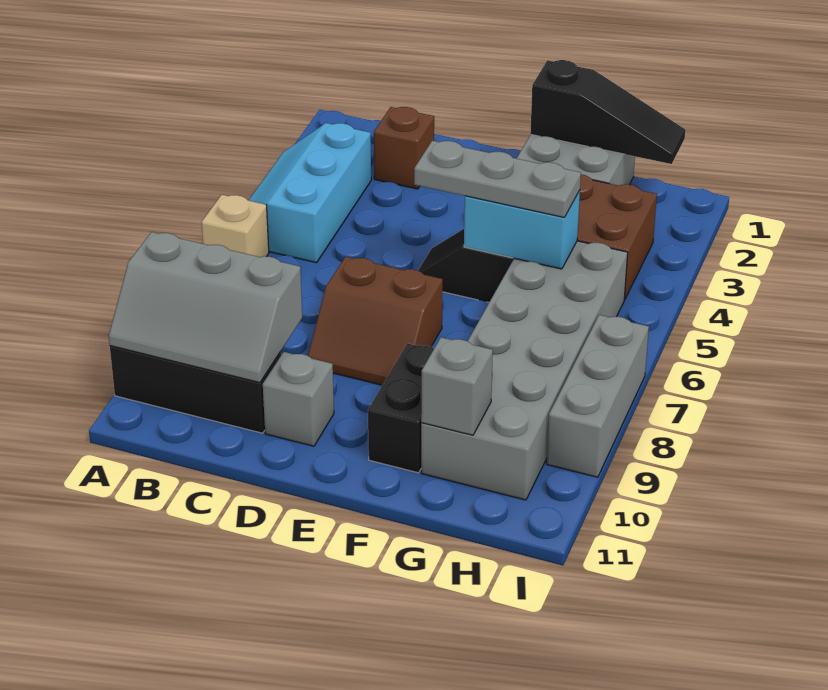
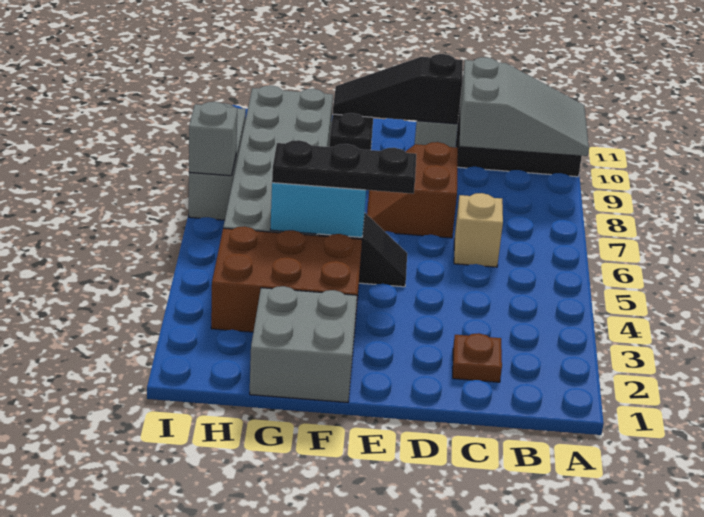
cyan 2x3 slope [248,123,371,263] -> none
tan 1x1 brick [201,195,269,257] -> tan 1x1 brick moved to [454,193,503,267]
grey 2x3 slope [109,232,302,383] -> grey 2x3 slope turned to [460,57,589,156]
brown 1x1 brick [374,107,434,189] -> brown 1x1 plate [453,333,502,382]
brown 2x2 slope [308,257,443,385] -> brown 2x2 slope turned to [367,142,458,238]
grey 1x3 plate [414,141,581,217] -> black 1x3 plate [272,140,416,194]
black 1x3 slope [530,60,685,164] -> black 1x3 slope moved to [333,54,463,124]
grey 1x1 brick [421,337,493,435] -> grey 1x1 brick moved to [189,102,237,176]

